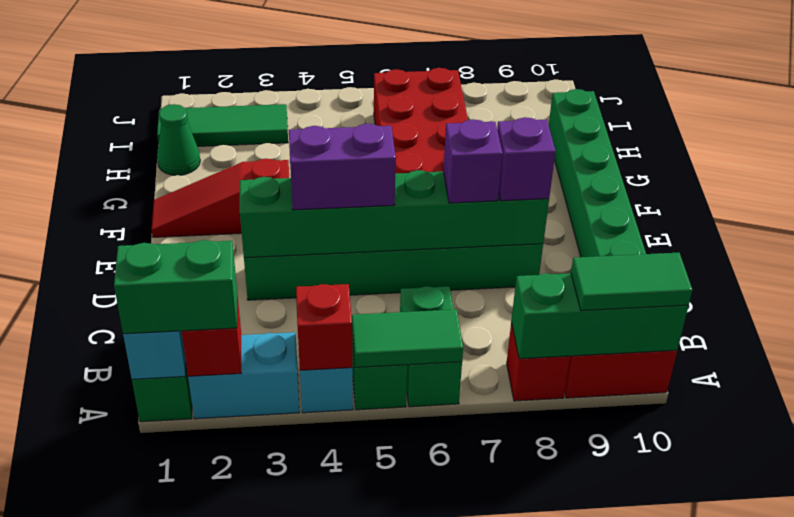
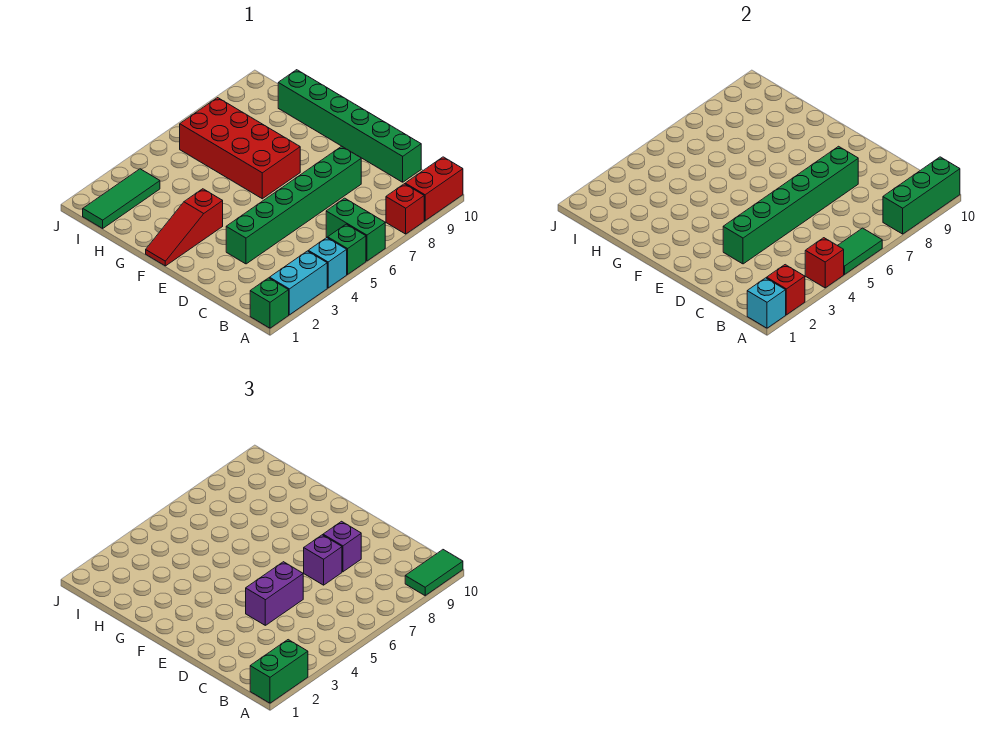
green 1x1 cone [157,104,200,175] -> none

